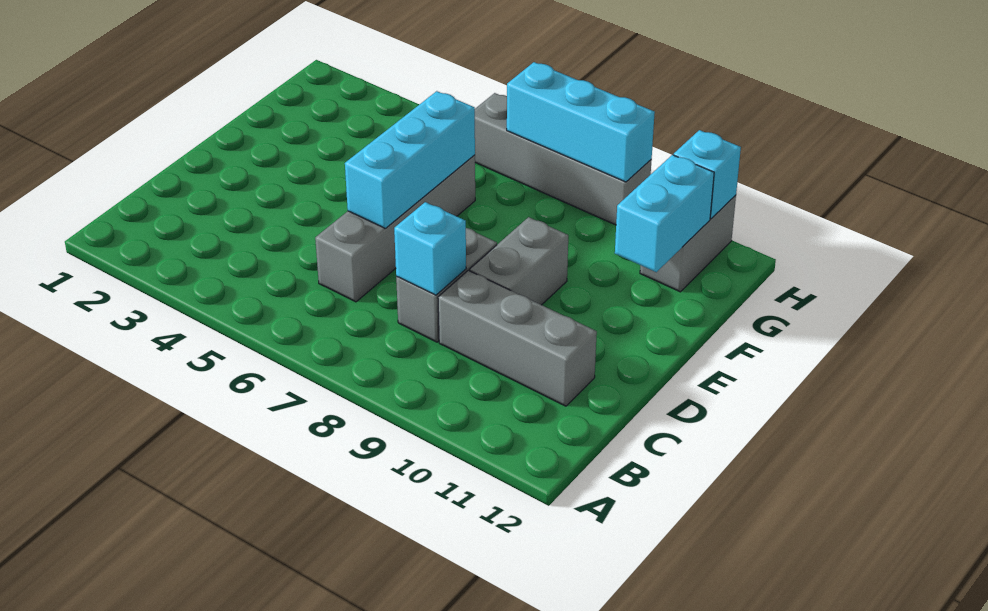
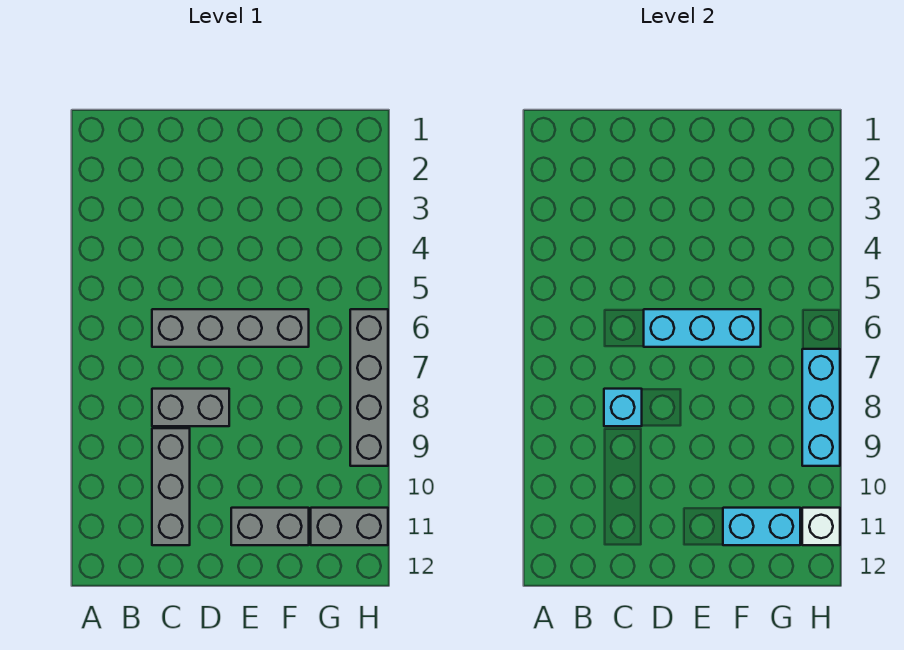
grey 1x2 brick [470,217,568,305] -> grey 1x2 brick moved to [231,508,309,545]
cyan 1x1 brick [674,130,741,219] -> white 1x1 brick [802,508,840,545]

